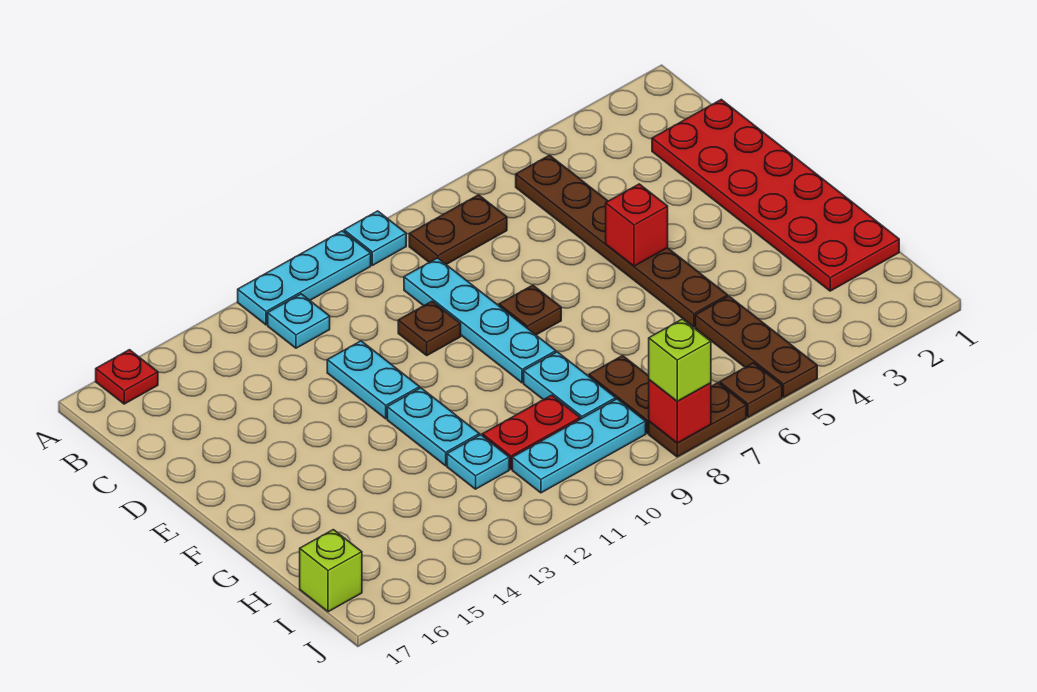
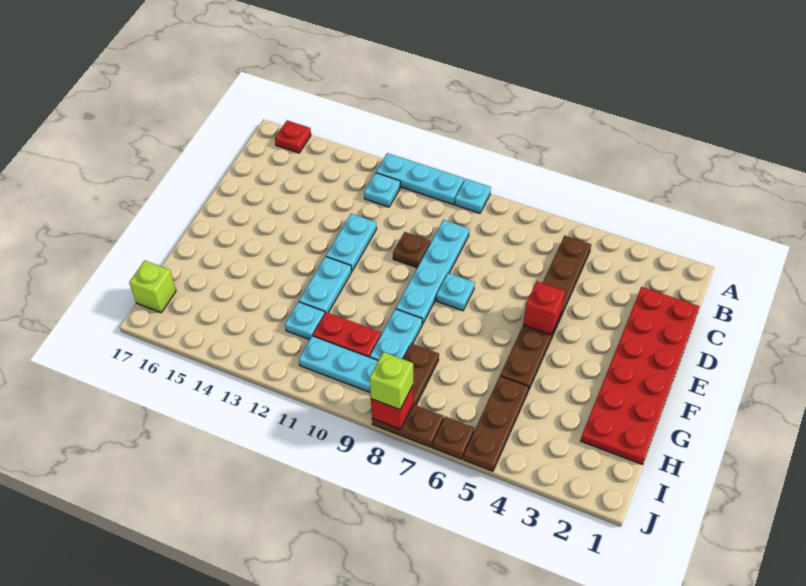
brown 1x2 plate [409,195,507,264] -> none
brown 1x1 plate [499,285,561,335] -> cyan 1x1 plate [436,273,475,311]

